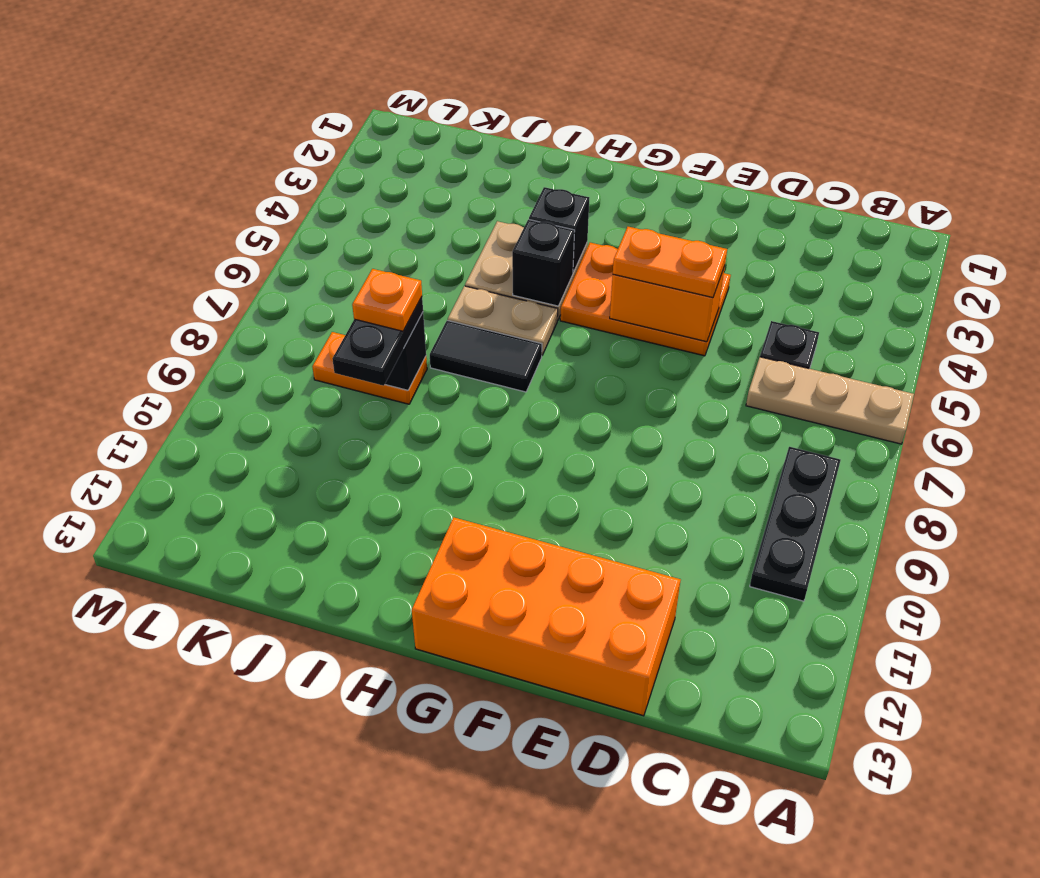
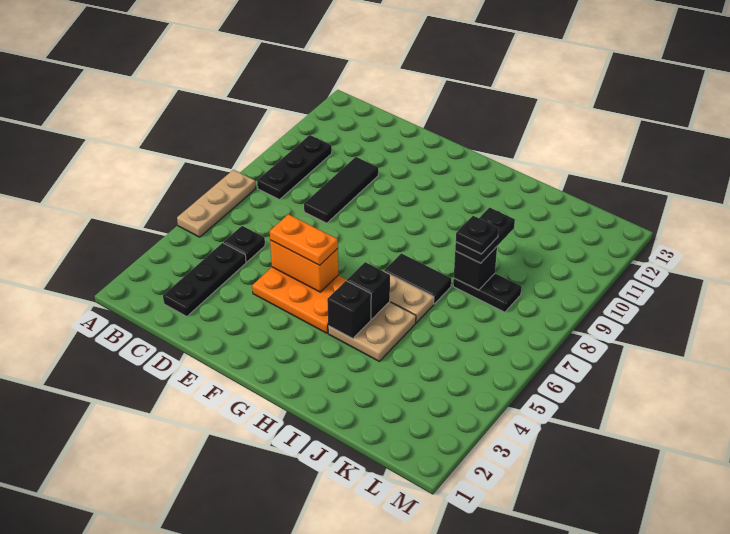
tan 1x3 plate [746,357,914,444] -> tan 1x3 plate turned to [177,170,256,237]
none -> black 1x3 plate [163,243,246,317]
none -> black 1x3 tile [304,157,378,223]
orange 2x4 brick [412,518,681,716] -> none
orange 1x2 plate [312,332,427,404] -> black 1x2 plate [453,274,522,312]
orange 1x1 plate [352,269,422,331] -> black 1x1 plate [456,216,499,254]

